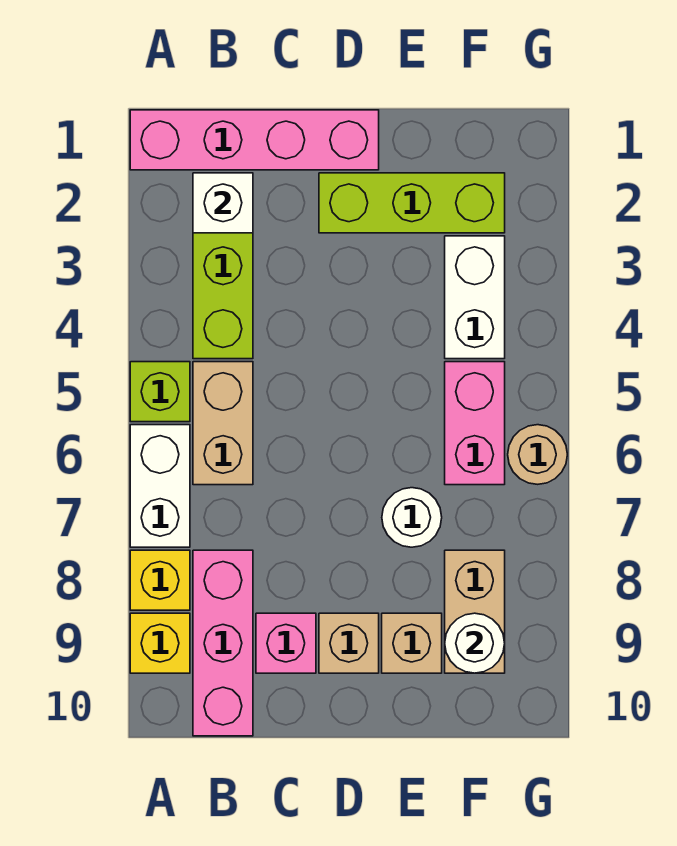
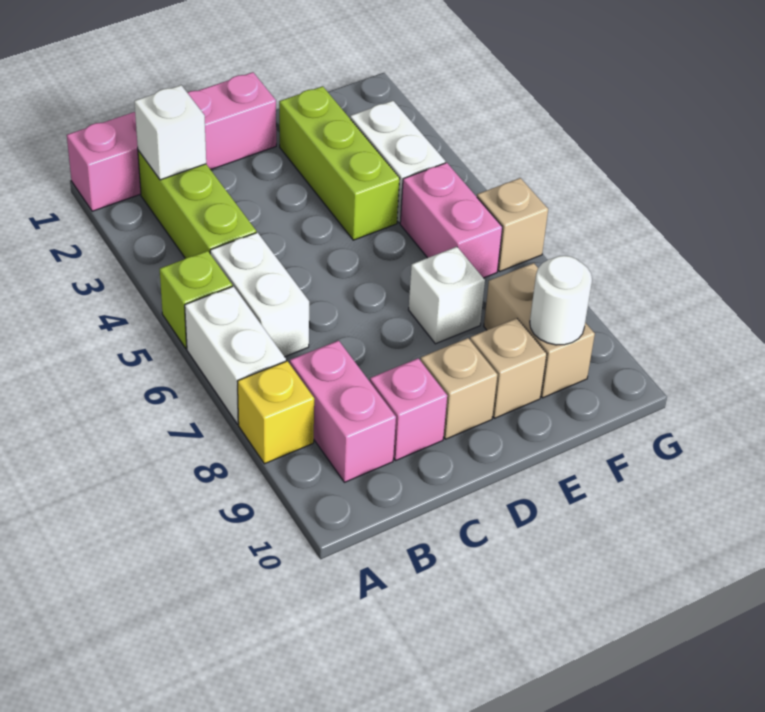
yellow 1x1 brick [130,613,190,673] -> none
tan 1x2 brick [193,362,253,485] -> white 1x2 brick [210,232,309,357]
pink 1x3 brick [193,550,253,736] -> pink 1x2 brick [290,341,396,482]
lime 1x3 brick [319,173,505,233] -> lime 1x3 brick turned to [279,86,400,240]
white 1x1 round brick [382,488,442,547] -> white 1x1 brick [409,247,485,344]
tan 1x1 round brick [508,425,567,484] -> tan 1x1 brick [477,178,548,271]

